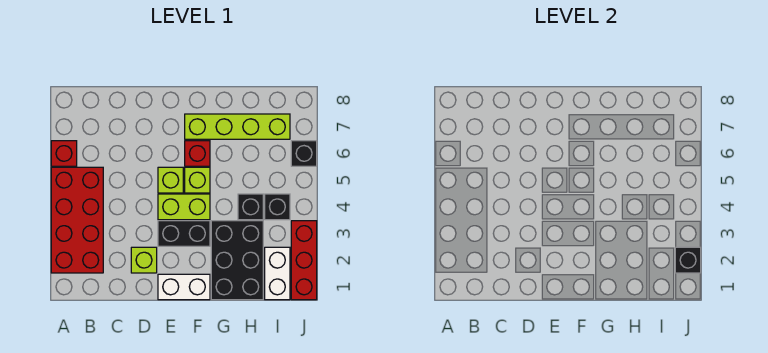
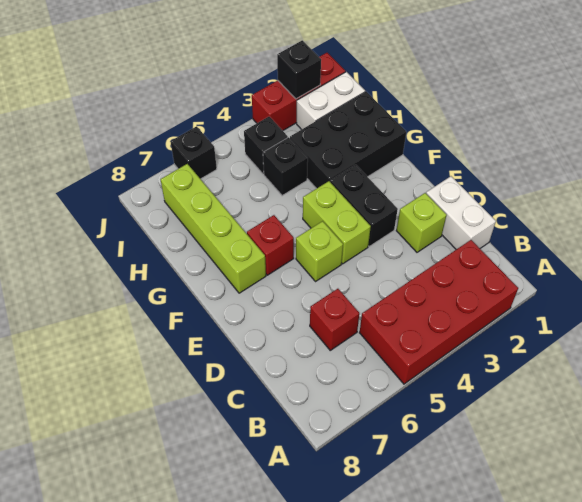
red 1x1 brick [51,141,77,166] -> red 1x1 brick moved to [310,289,359,350]
white 1x2 brick [158,274,210,300] -> white 1x2 brick moved to [426,176,496,249]
lime 1x1 brick [185,167,210,193] -> none

